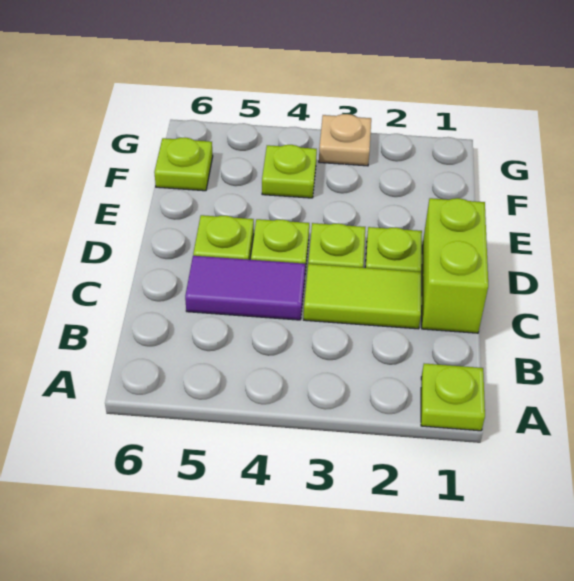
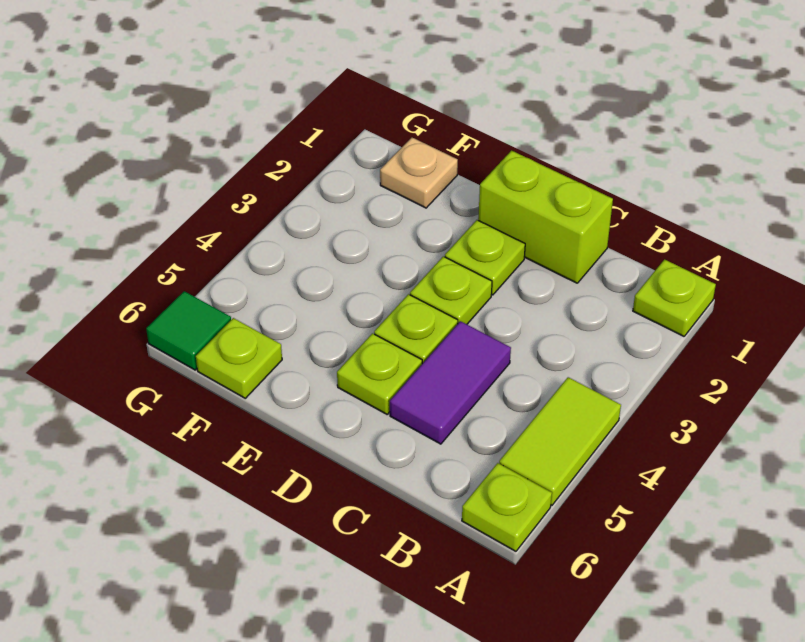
lime 1x2 tile [304,264,421,329] -> lime 1x2 tile moved to [499,377,621,505]
lime 1x1 plate [262,145,317,198] -> lime 1x1 plate moved to [462,463,552,551]
tan 1x1 plate [319,114,371,166] -> tan 1x1 plate moved to [380,138,458,208]
none -> green 1x1 tile [146,291,231,370]

